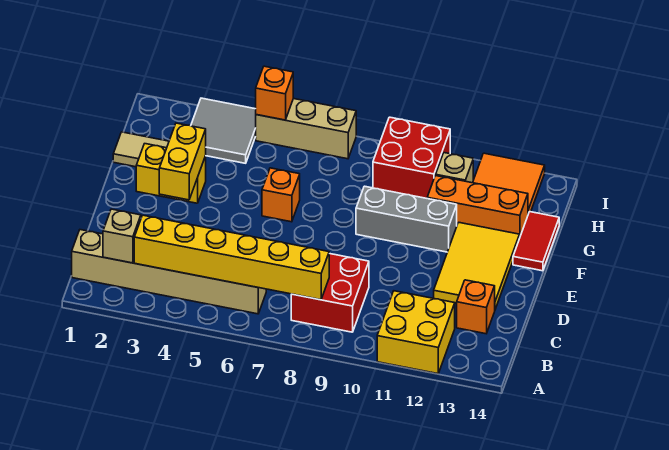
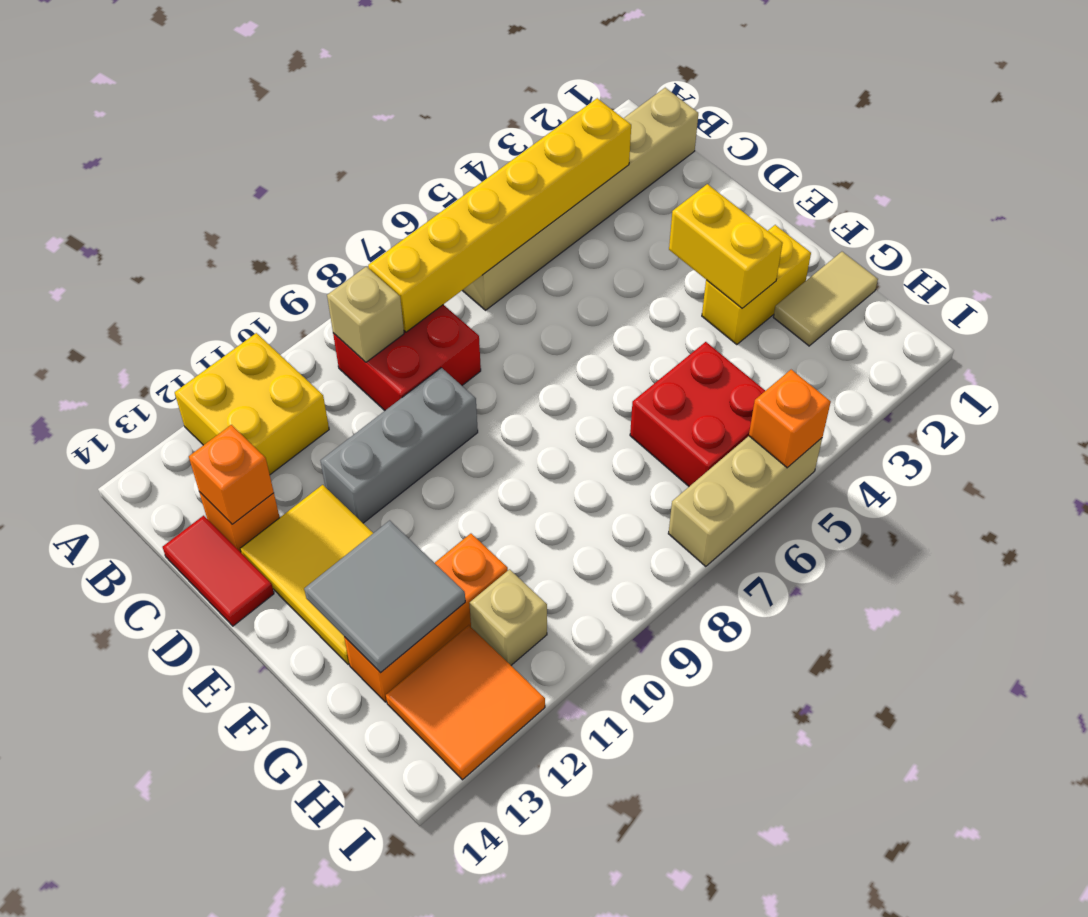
tan 1x1 brick [103,209,141,263] -> tan 1x1 brick moved to [327,267,404,362]
orange 1x1 brick [262,168,300,222] -> orange 1x1 brick moved to [189,425,274,524]
grey 1x3 brick [356,186,457,252] -> grey 1x3 brick moved to [321,368,478,523]
red 1x2 tile [513,212,559,271] -> red 1x2 tile moved to [163,516,274,626]
grey 2x2 tile [191,98,256,163] -> grey 2x2 tile moved to [304,520,465,673]
red 2x2 brick [373,117,450,198] -> red 2x2 brick moved to [630,342,765,486]

